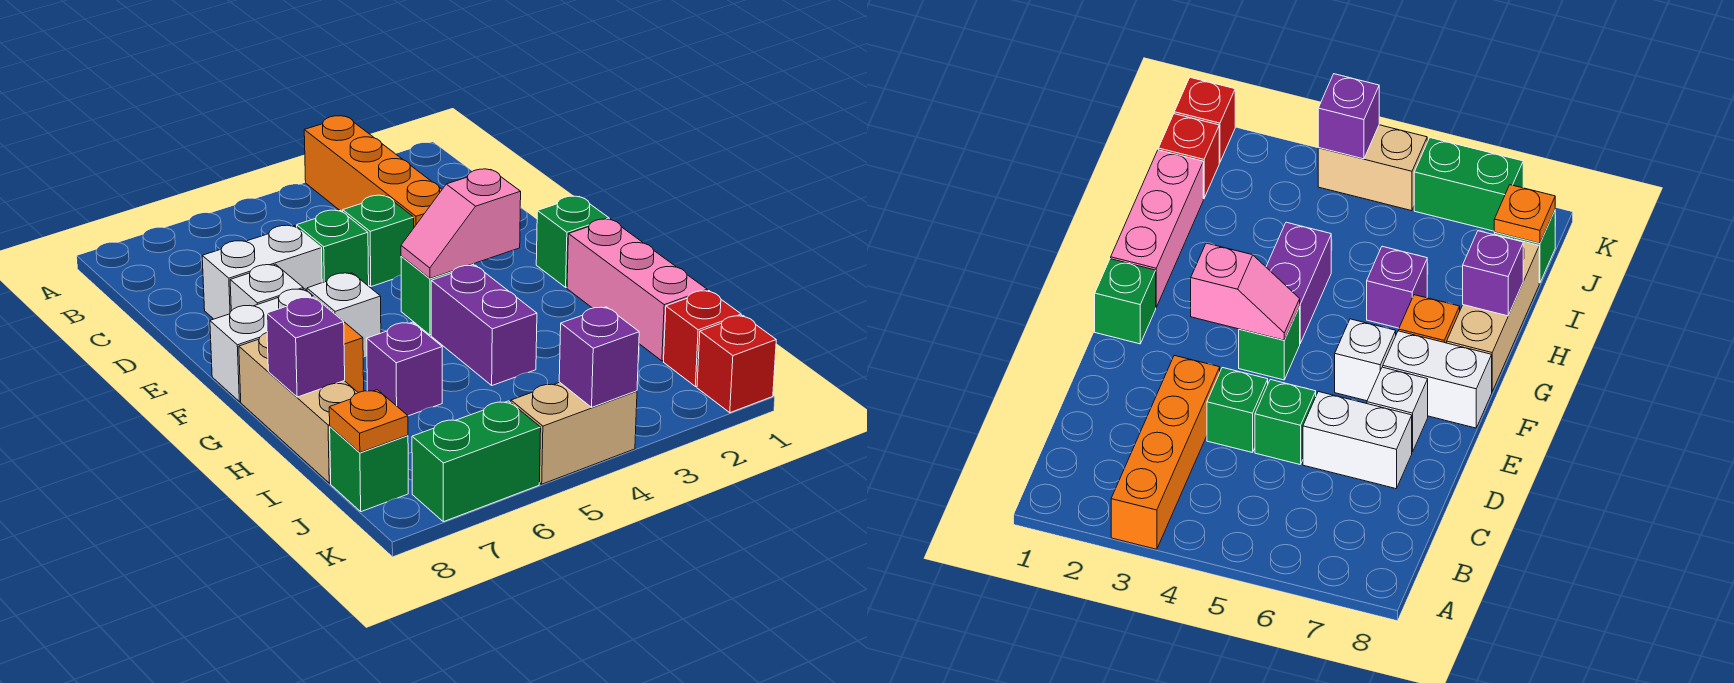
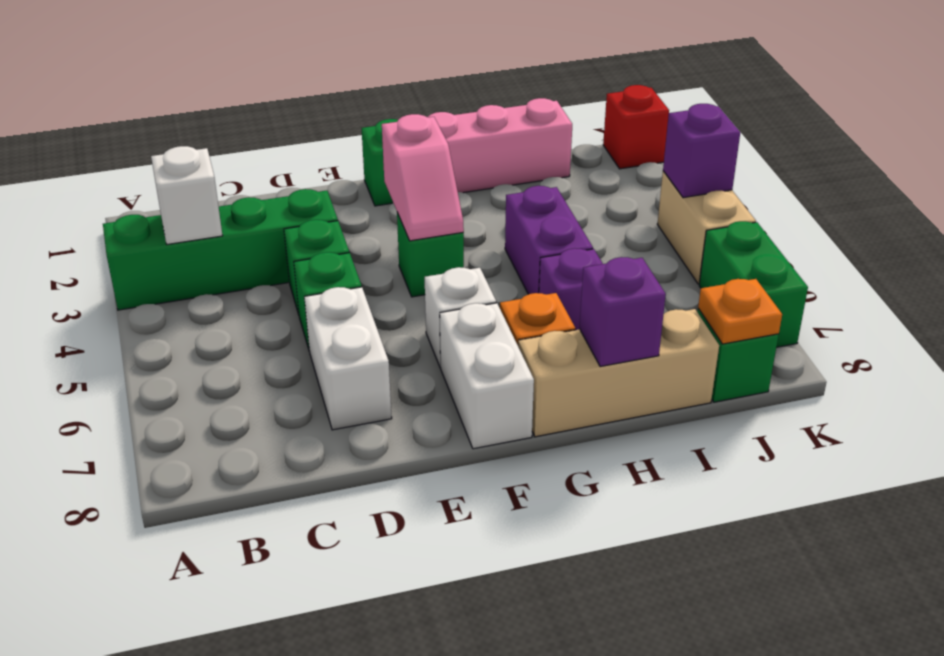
orange 1x4 brick [304,116,442,227] -> green 1x4 brick [103,189,338,310]
white 1x1 brick [230,264,303,311] -> white 1x1 brick moved to [151,146,223,244]
purple 1x2 brick [431,265,537,385] -> purple 1x2 brick turned to [505,186,593,294]
red 1x1 brick [664,291,741,387] -> none

